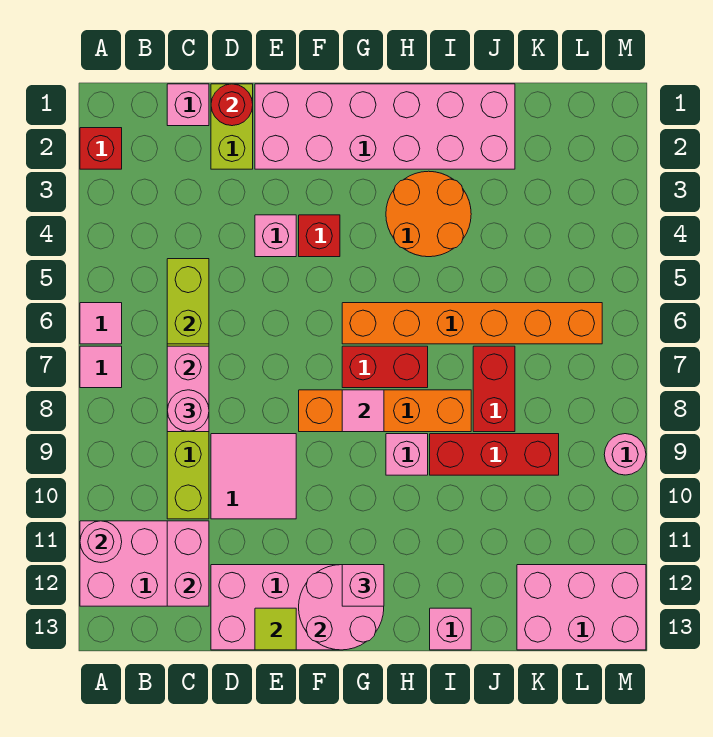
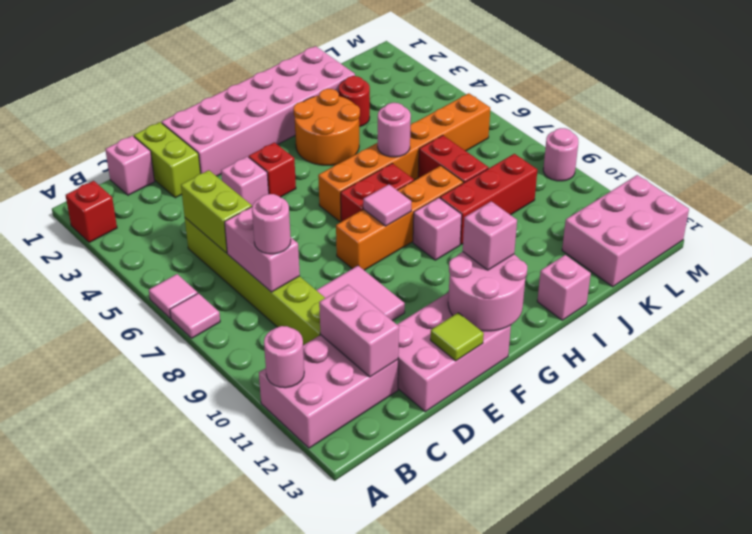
red 1x1 round brick [211,84,253,126] -> red 1x1 round brick moved to [339,76,370,127]
none -> pink 1x1 round brick [378,103,411,157]

